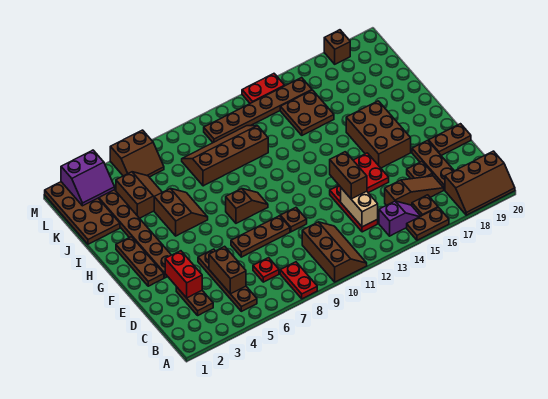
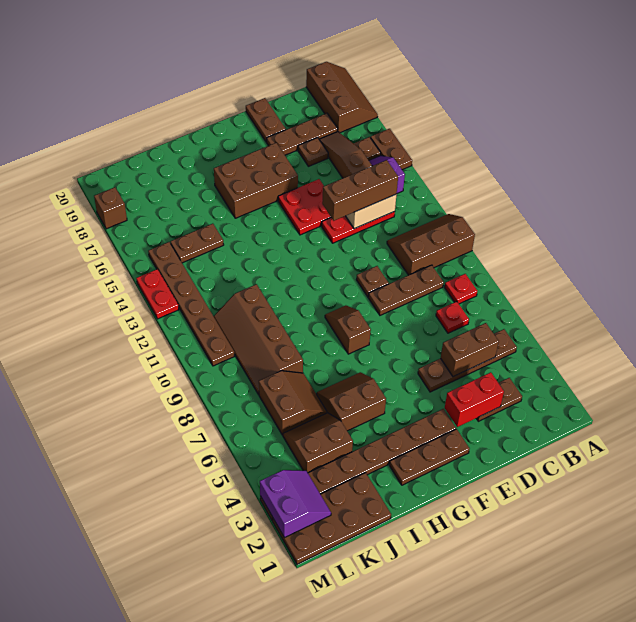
red 1x2 plate [280,262,317,299] -> red 1x1 plate [445,274,477,304]
brown 1x2 brick [330,152,367,199] -> brown 1x3 brick [322,160,398,221]
brown 1x3 plate [231,216,290,257] -> brown 1x3 plate turned to [368,265,444,315]
brown 2x2 plate [280,90,334,135] -> brown 1x2 plate [171,224,224,263]
brown 2x2 slope [110,130,164,177] -> brown 2x2 slope moved to [259,371,327,435]

